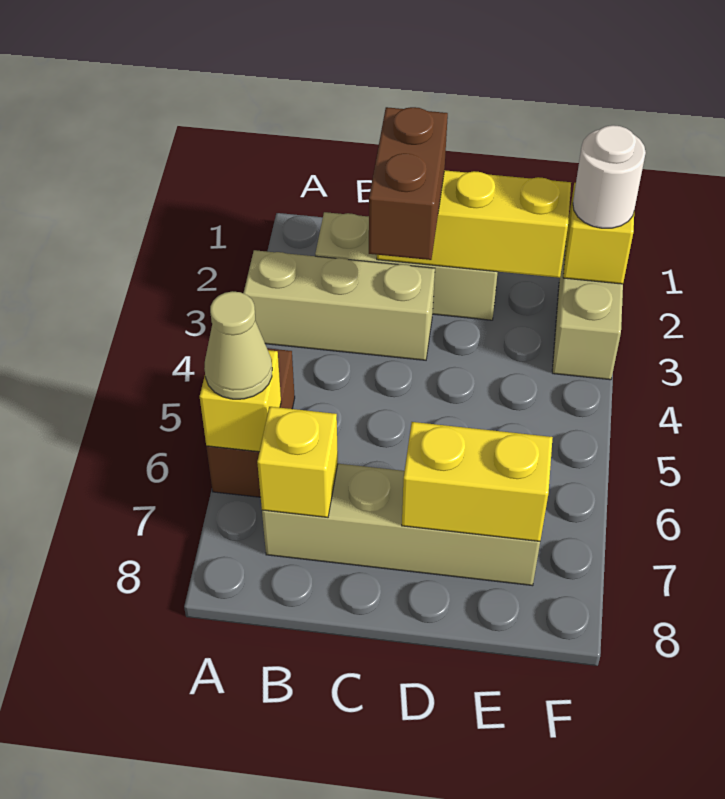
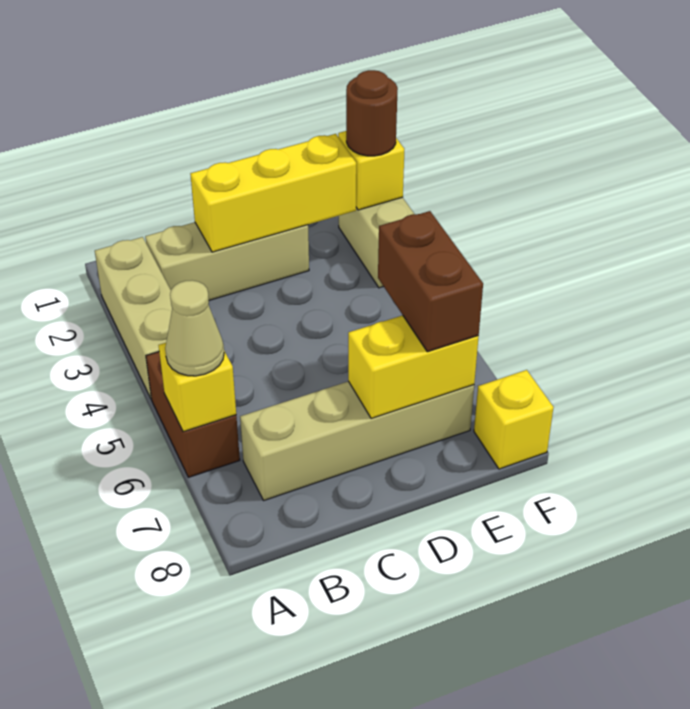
tan 1x3 brick [243,250,435,360] -> tan 1x3 brick turned to [95,237,172,399]
yellow 1x1 brick [257,407,338,517] -> yellow 1x1 brick moved to [474,370,554,469]
brown 1x2 brick [369,107,448,260] -> brown 1x2 brick moved to [378,211,483,352]
white 1x1 round brick [573,125,646,228] -> brown 1x1 round brick [346,70,398,156]

